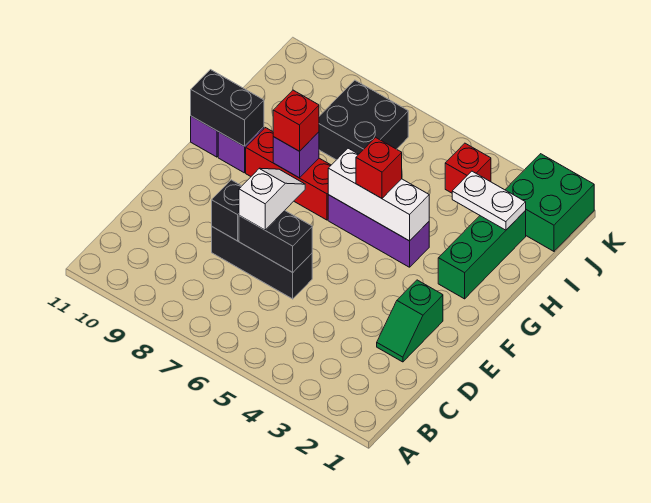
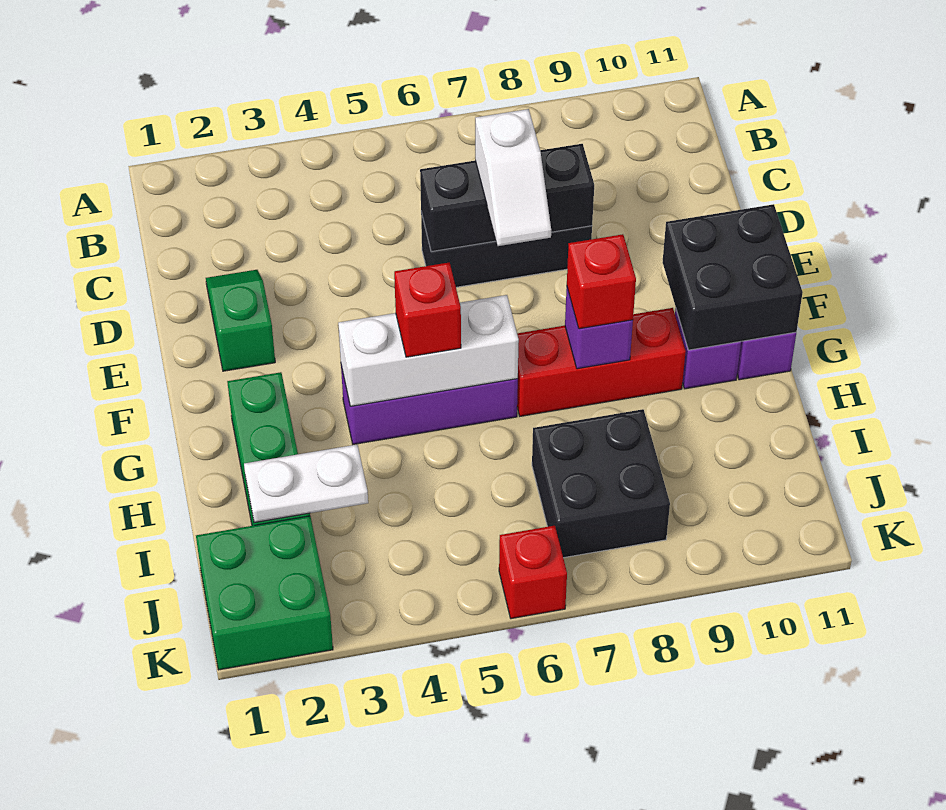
black 1x2 brick [191,70,264,146] -> black 2x2 brick [663,204,803,350]
red 1x1 brick [445,143,491,193] -> red 1x1 brick moved to [499,526,567,619]

